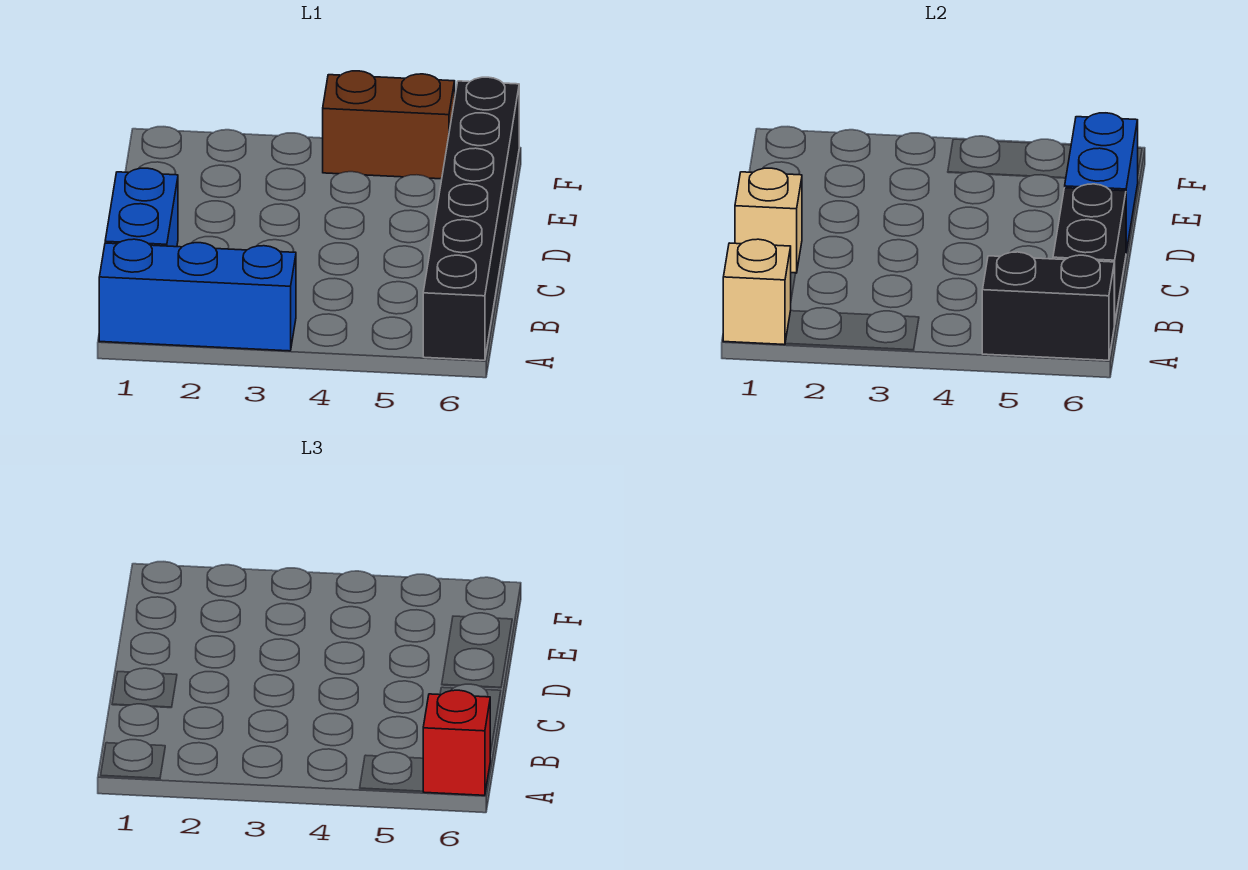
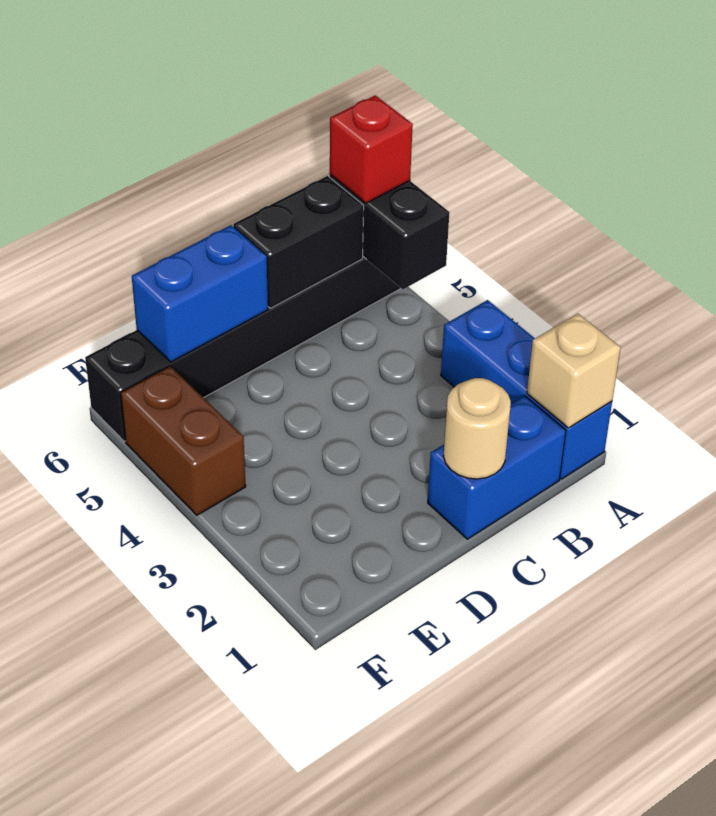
tan 1x1 brick [735,168,802,273] -> tan 1x1 round brick [444,378,511,479]

